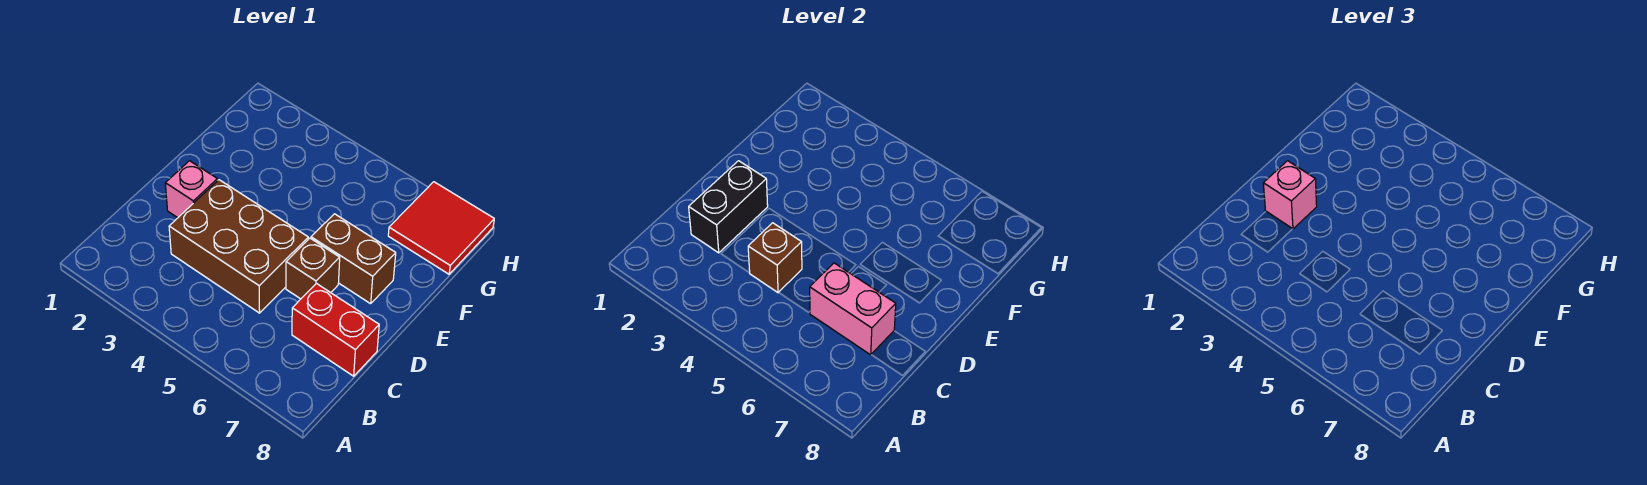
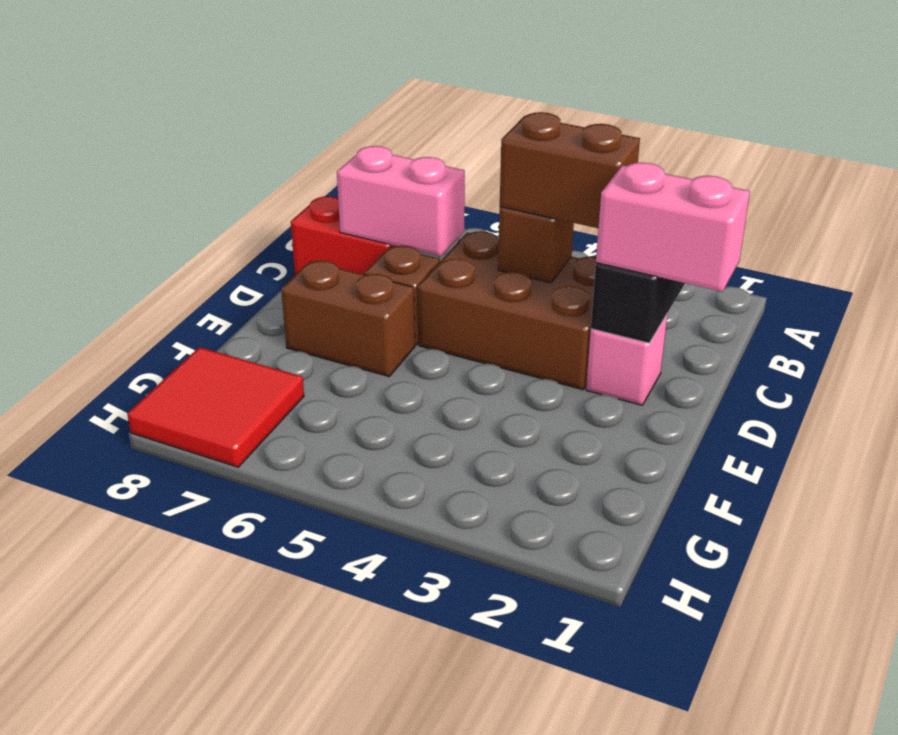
none -> brown 1x2 brick [500,112,640,228]
pink 1x1 brick [1263,161,1317,229] -> pink 1x2 brick [596,162,750,292]

